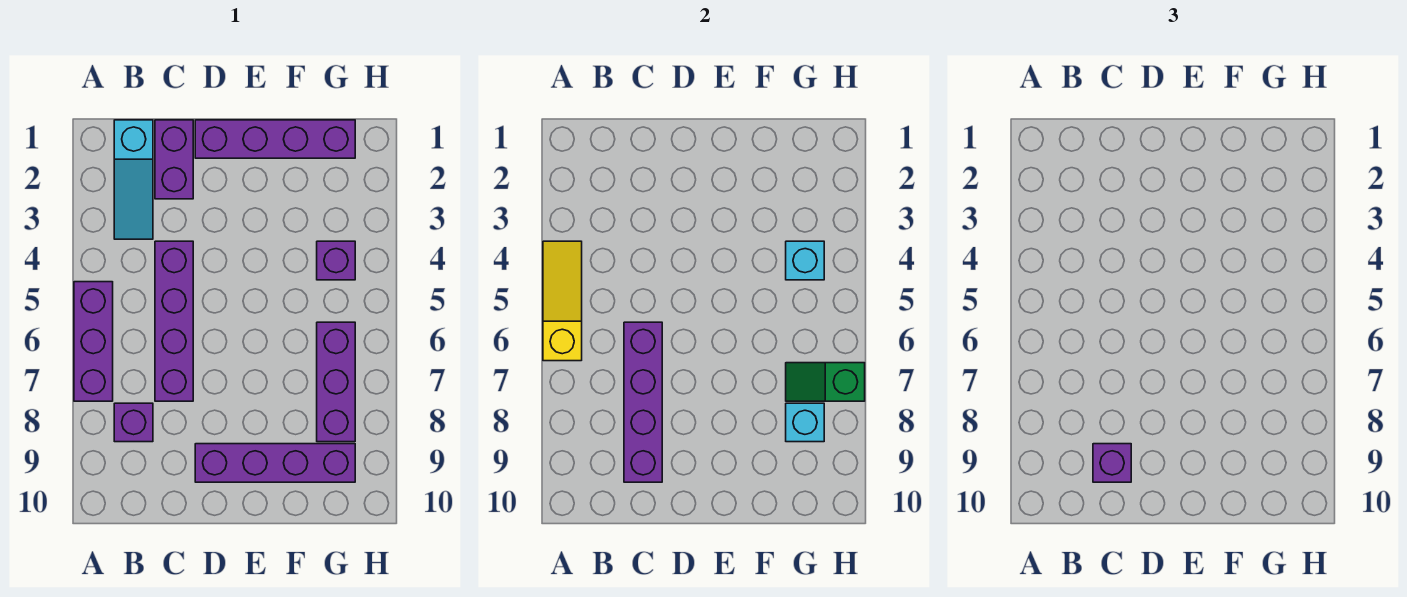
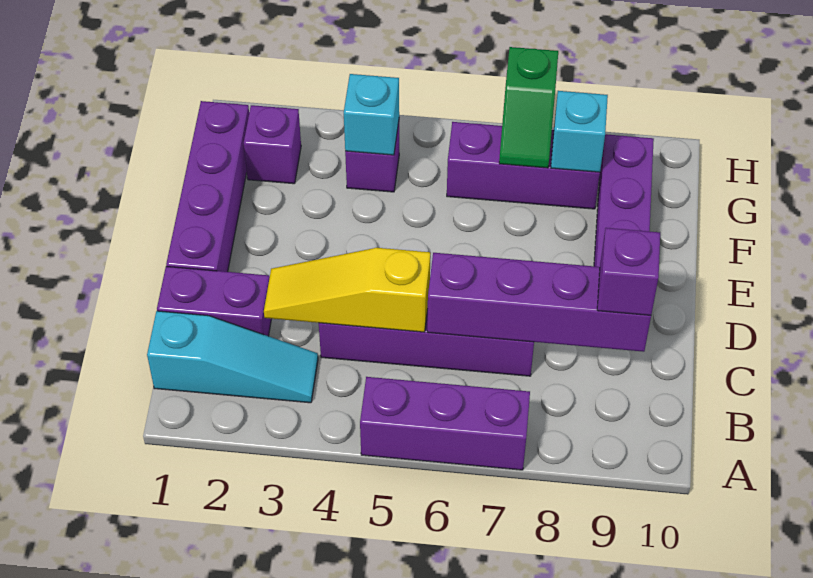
yellow 1x3 slope [543,241,582,361] -> yellow 1x3 slope moved to [264,248,430,332]
purple 1x1 brick [114,403,153,442] -> purple 1x1 brick moved to [244,105,301,184]

